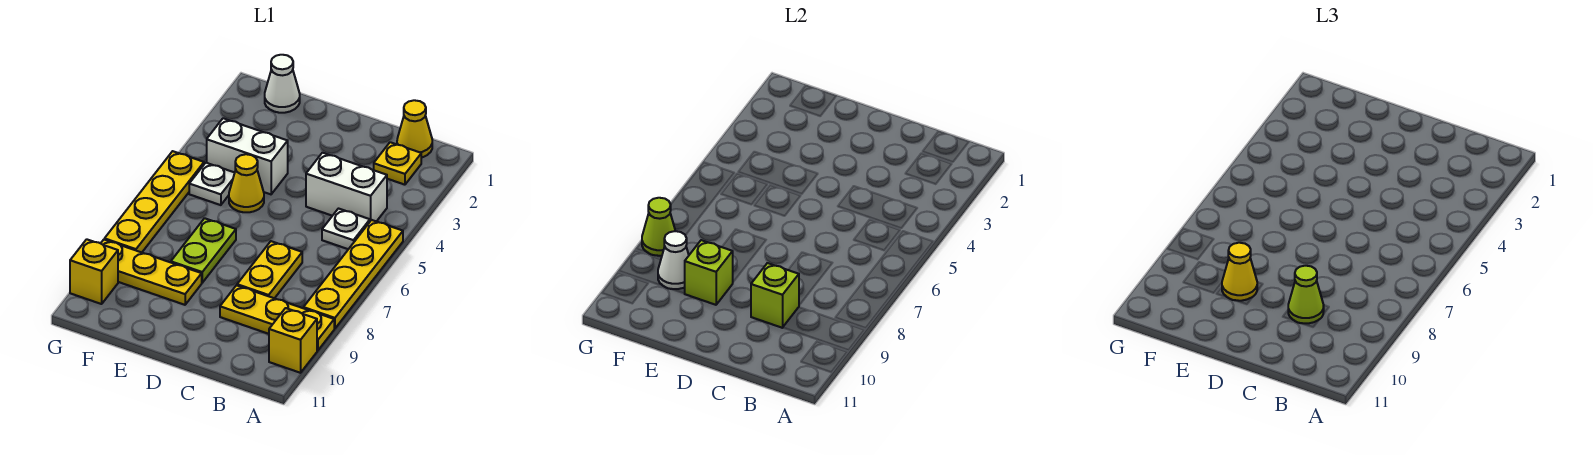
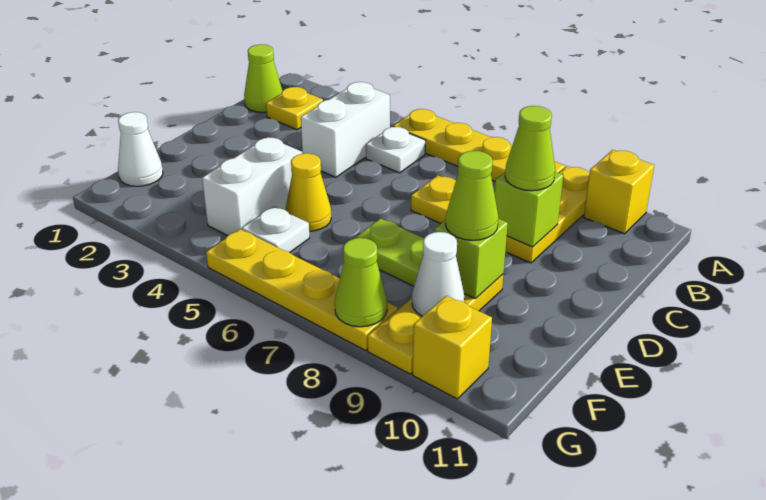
yellow 1x1 cone [397,100,432,158] -> lime 1x1 cone [244,44,282,112]
yellow 1x1 cone [1222,243,1257,301] -> lime 1x1 cone [446,151,498,240]

